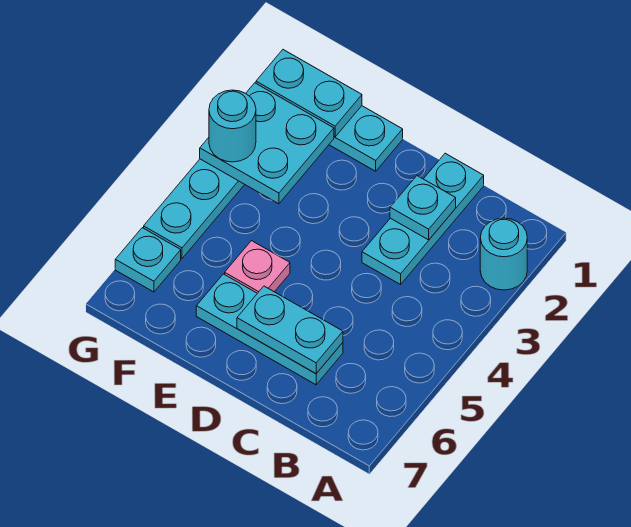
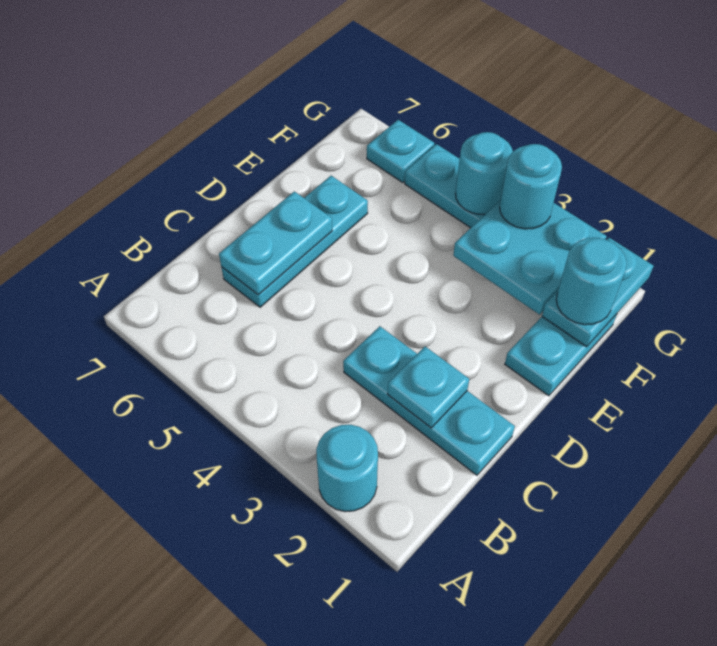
pink 1x1 plate [225,241,290,293] -> none
none -> cyan 1x1 round brick [556,238,627,325]
none -> cyan 1x1 round brick [455,132,513,214]

